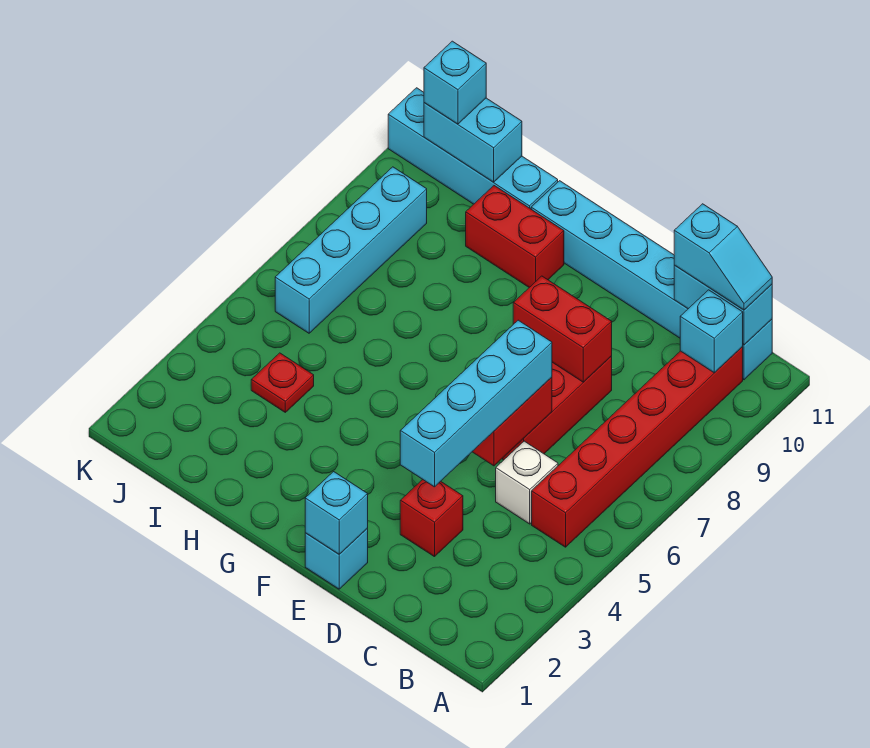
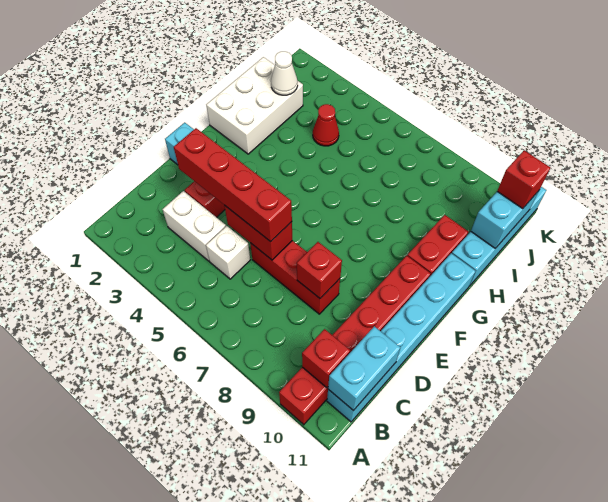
red 1x6 brick [532,347,743,547] -> red 1x6 brick turned to [279,256,431,425]
cyan 1x1 brick [680,290,743,373] -> red 1x1 brick [302,329,350,388]
cyan 1x2 slope [674,204,772,310] -> none
none -> white 1x2 brick [163,191,226,261]
cyan 1x4 brick [400,320,552,487] -> red 1x4 brick [174,128,292,242]
red 1x2 brick [513,276,612,382] -> red 1x1 brick [297,242,342,298]
cyan 1x1 brick [305,472,368,554] -> none
none -> white 2x3 brick [206,57,303,154]
none -> white 1x1 cone [271,51,298,95]
red 1x1 plate [251,353,314,412] -> red 1x1 cone [313,104,339,146]
cyan 1x4 brick [275,167,427,333] -> none
cyan 1x1 brick [424,41,486,124] -> red 1x1 brick [497,151,550,209]

